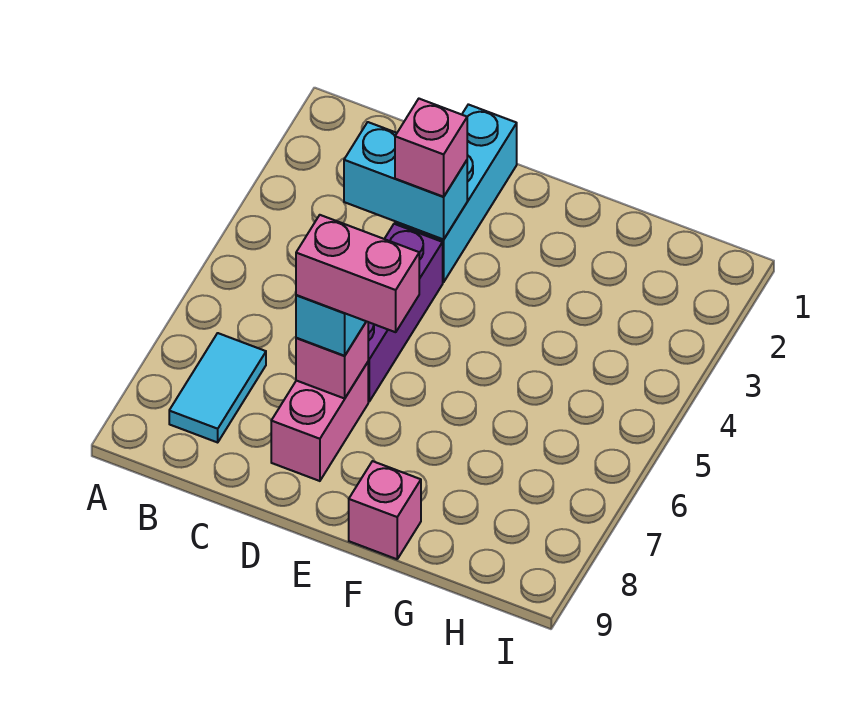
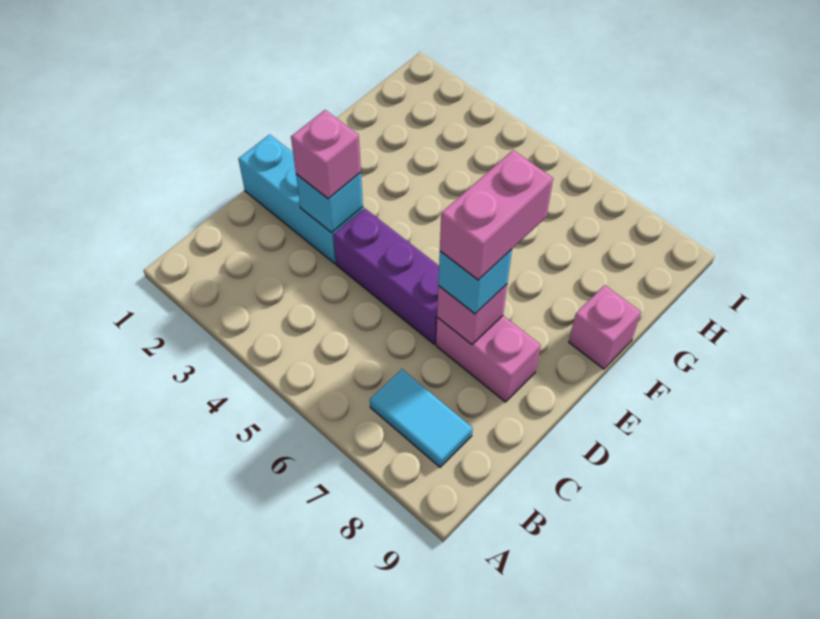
cyan 1x2 brick [344,122,467,239] -> cyan 1x1 brick [296,172,363,233]

